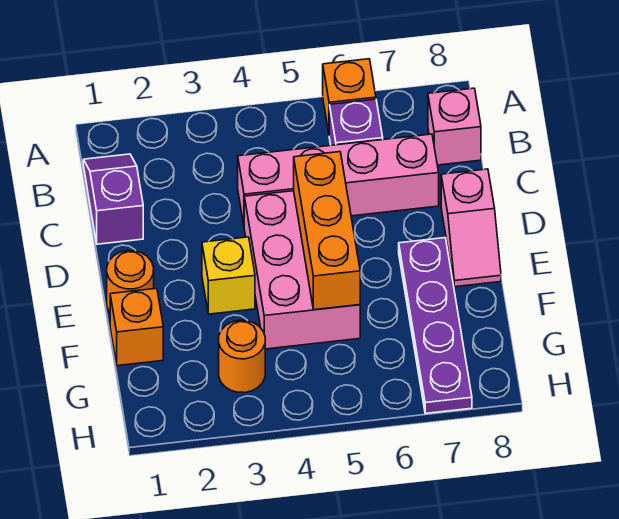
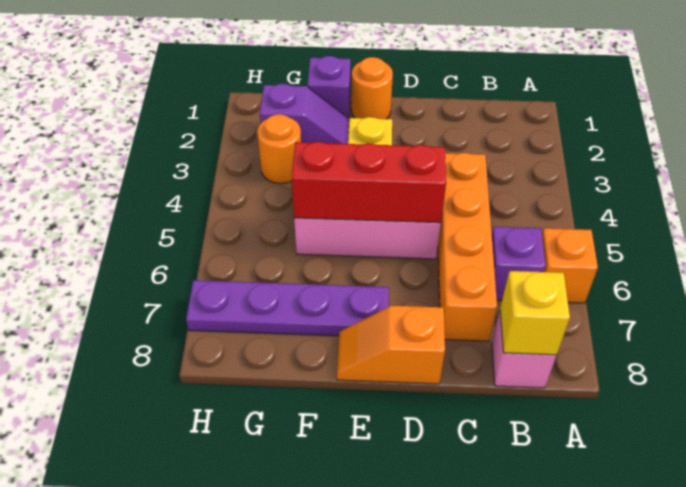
purple 1x2 slope [83,154,143,244] -> purple 1x2 slope moved to [260,84,349,144]
none -> yellow 1x1 brick [500,271,570,355]
pink 1x4 brick [238,134,439,224] -> orange 1x4 brick [438,153,497,341]
orange 1x3 brick [294,152,360,310] -> red 1x3 brick [292,142,446,223]
pink 1x2 slope [441,169,501,287] -> orange 1x2 slope [337,306,445,384]
orange 1x1 brick [110,288,163,366] -> purple 1x1 brick [308,56,351,118]

